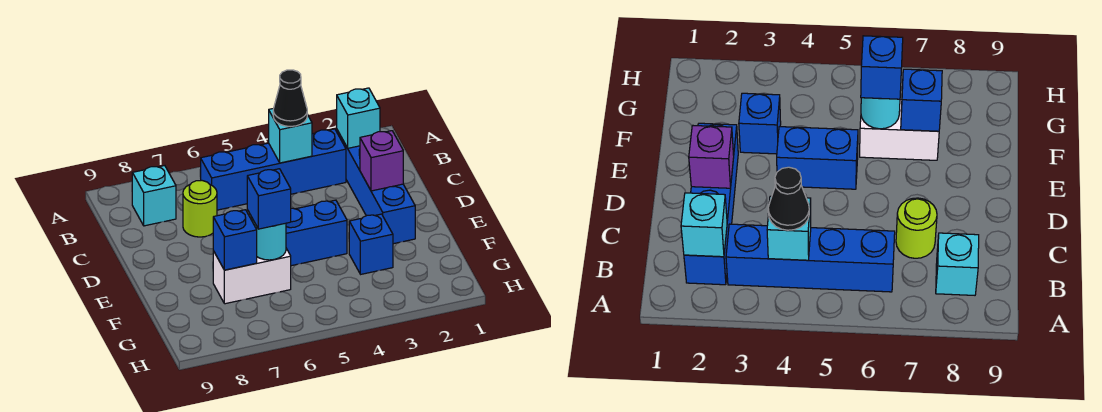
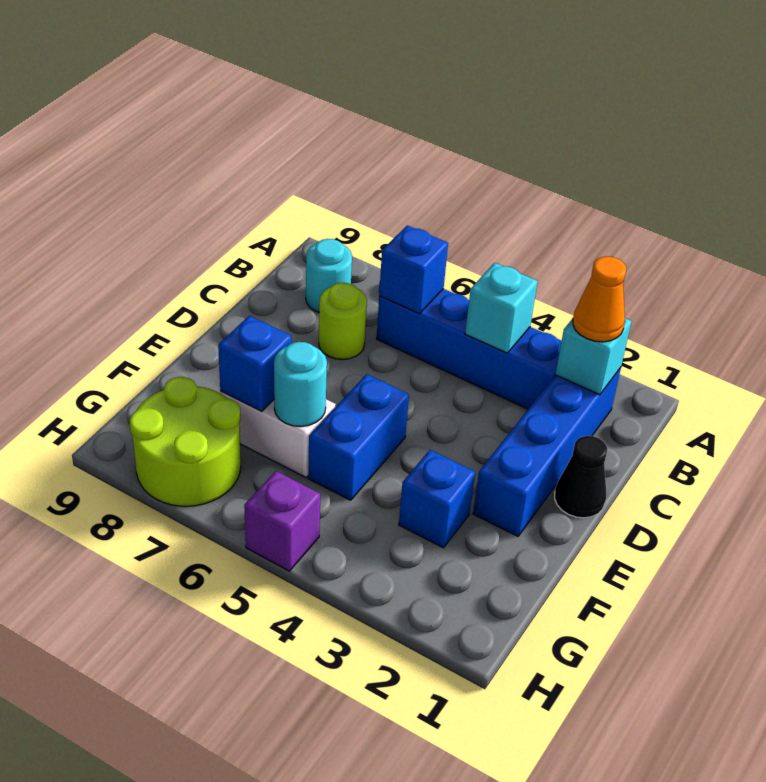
none -> orange 1x1 cone [573,257,626,342]
black 1x1 cone [273,70,307,126] -> black 1x1 cone moved to [555,436,607,518]
cyan 1x1 brick [132,166,176,226] -> cyan 1x1 round brick [306,239,352,312]
purple 1x1 brick [360,131,403,191] -> purple 1x1 brick moved to [244,471,320,571]
blue 1x2 brick [286,200,347,266] -> blue 1x2 brick turned to [308,374,409,500]
blue 1x1 brick [247,169,291,229] -> blue 1x1 brick moved to [379,225,448,314]
none -> lime 2x2 round brick [129,377,241,506]

